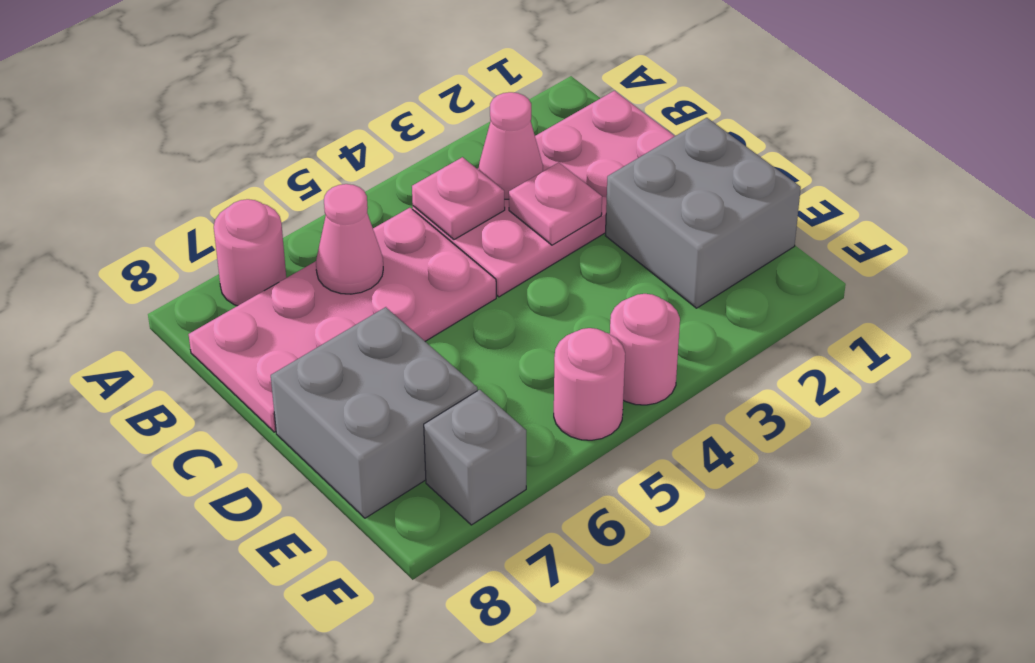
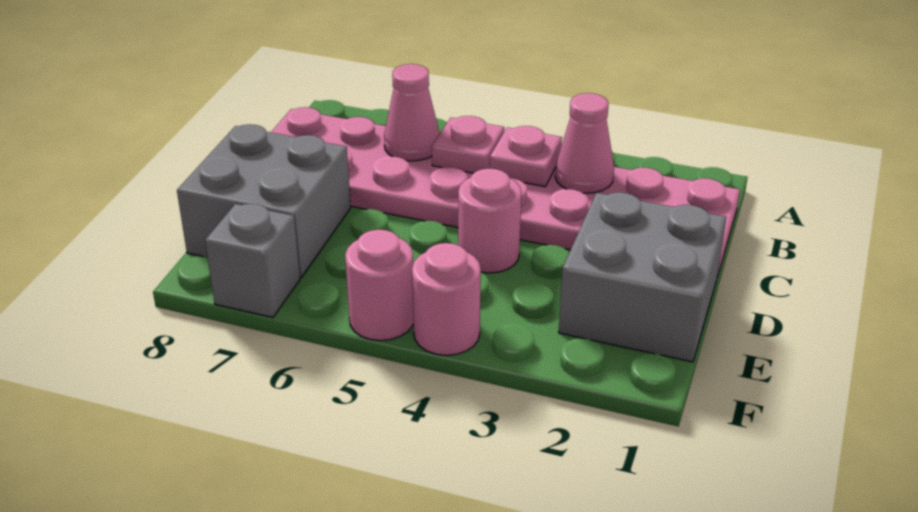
pink 1x1 round brick [214,199,286,306] -> pink 1x1 round brick moved to [458,168,522,273]
pink 1x1 plate [509,162,602,245] -> pink 1x1 plate moved to [432,116,504,173]

